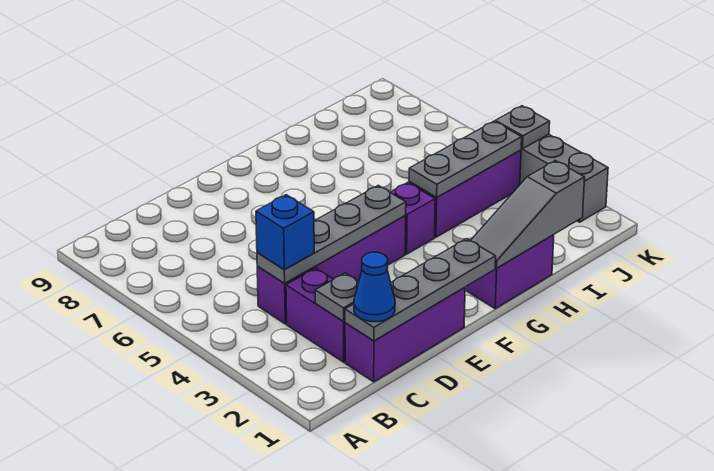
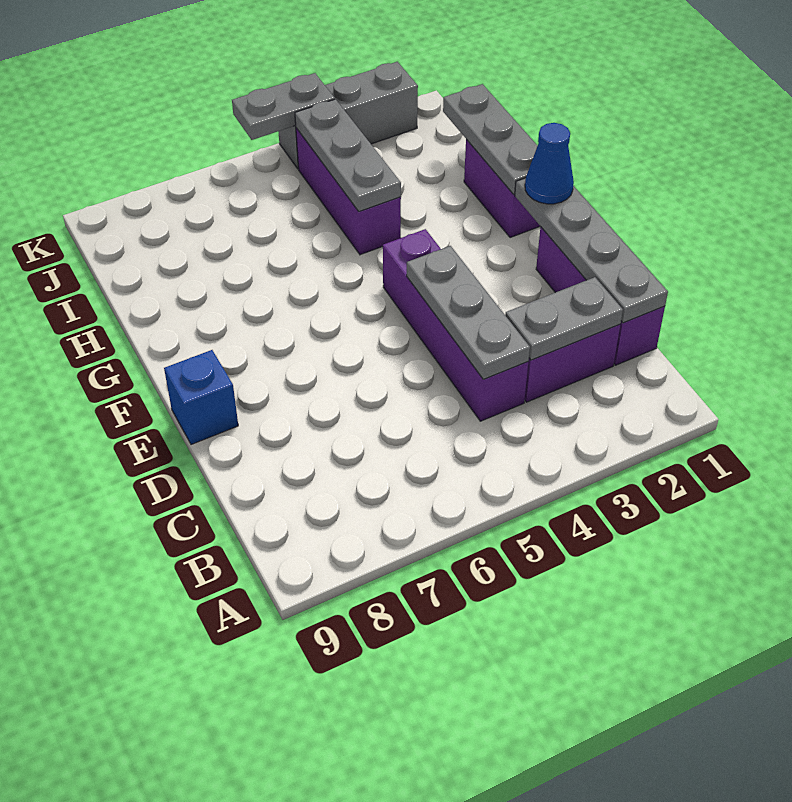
blue 1x1 cone [354,252,395,322] -> blue 1x1 cone moved to [525,123,574,204]
grey 1x1 plate [315,273,359,321] -> grey 1x2 plate [505,277,623,360]
grey 1x4 plate [257,185,406,283] -> grey 1x3 plate [407,246,530,379]
blue 1x1 brick [256,195,314,270] -> blue 1x1 brick moved to [164,350,238,445]
grey 1x3 slope [471,161,585,268] -> grey 1x3 plate [443,84,538,194]
purple 1x1 brick [390,182,435,254] -> none
grey 1x1 plate [495,106,550,149] -> grey 1x2 plate [232,73,335,140]

